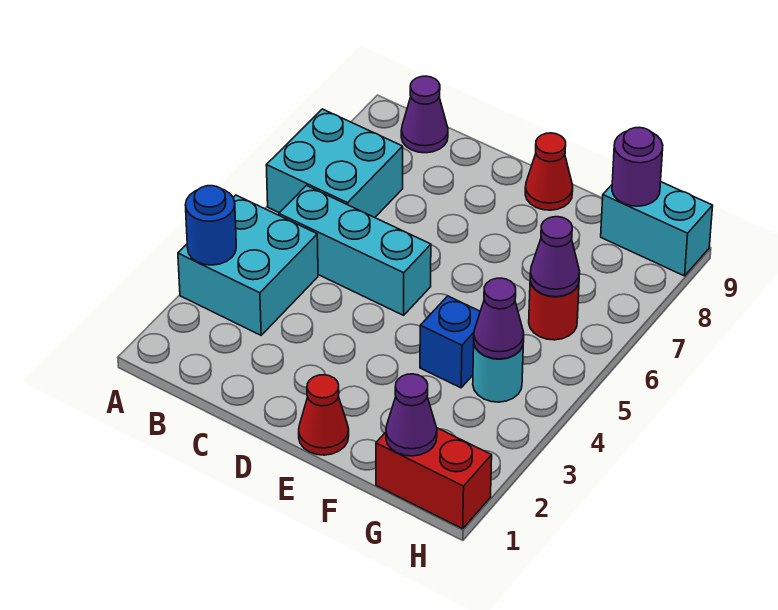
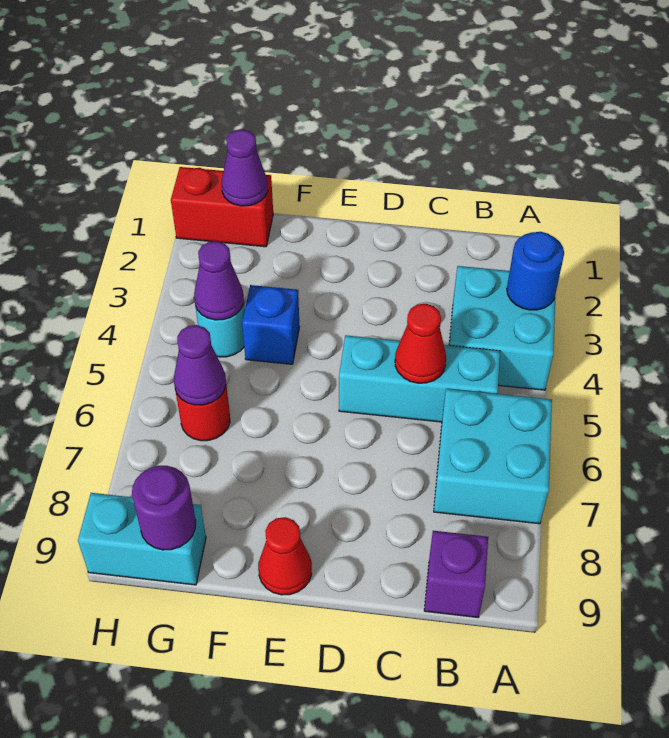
purple 1x1 cone [401,76,448,153] -> purple 1x1 brick [424,531,488,617]
red 1x1 cone [299,375,349,455] -> red 1x1 cone moved to [395,304,446,383]

